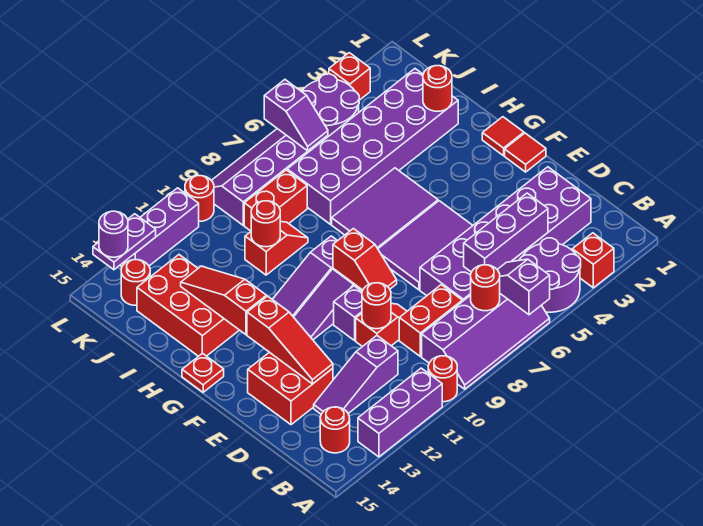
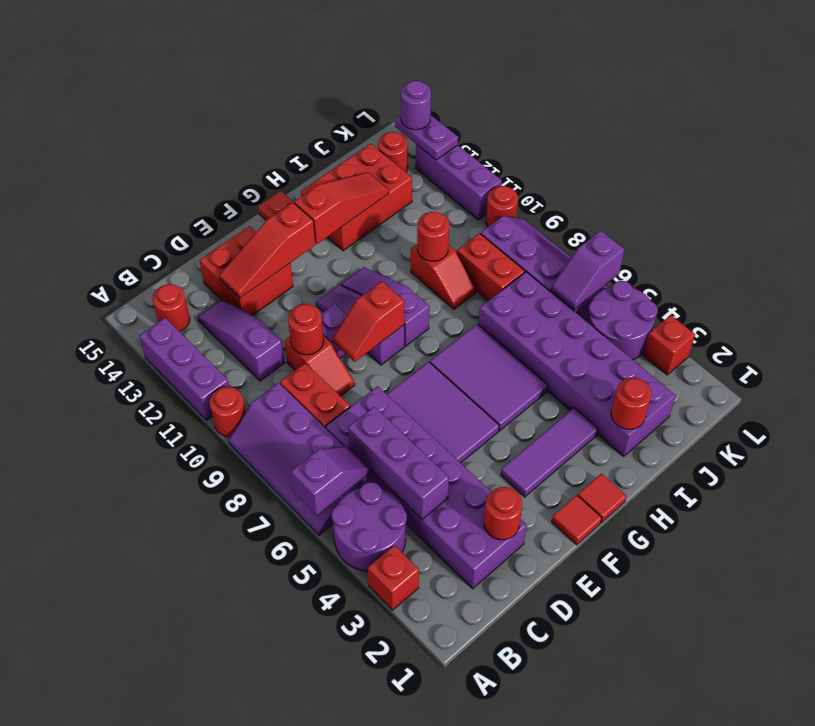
red 1x1 round brick [471,265,500,311] -> red 1x1 round brick moved to [484,487,522,540]
none -> purple 1x3 tile [501,408,598,497]

